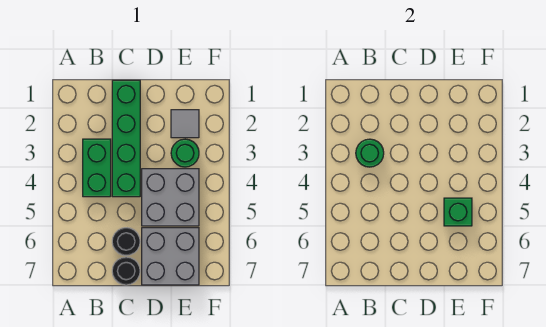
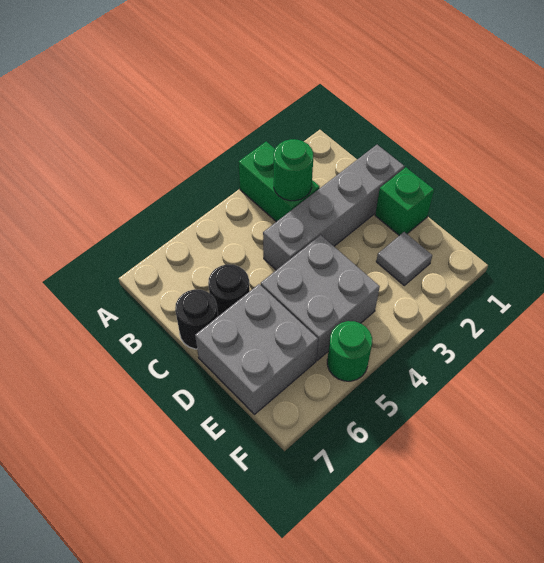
green 1x2 brick [83,139,111,197] -> green 1x2 brick turned to [239,142,320,222]
green 1x4 brick [112,80,140,197] -> grey 1x4 brick [263,145,404,270]
green 1x1 round brick [171,139,199,167] -> green 1x1 round brick moved to [327,321,372,381]
green 1x1 brick [444,198,472,226] -> green 1x1 brick moved to [375,167,434,236]

